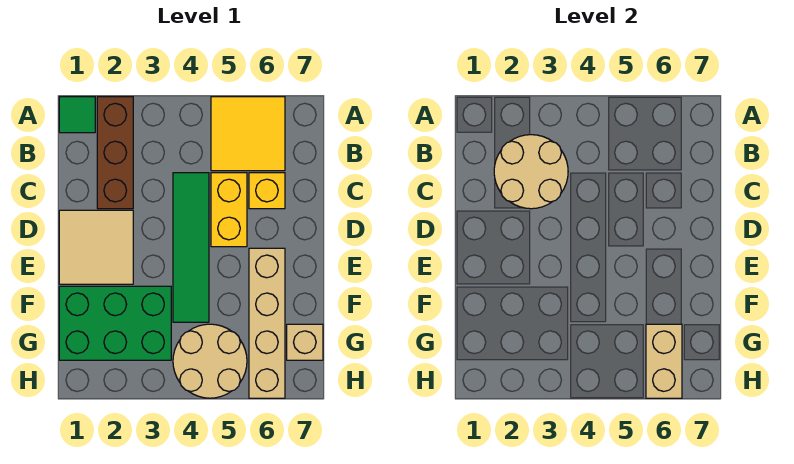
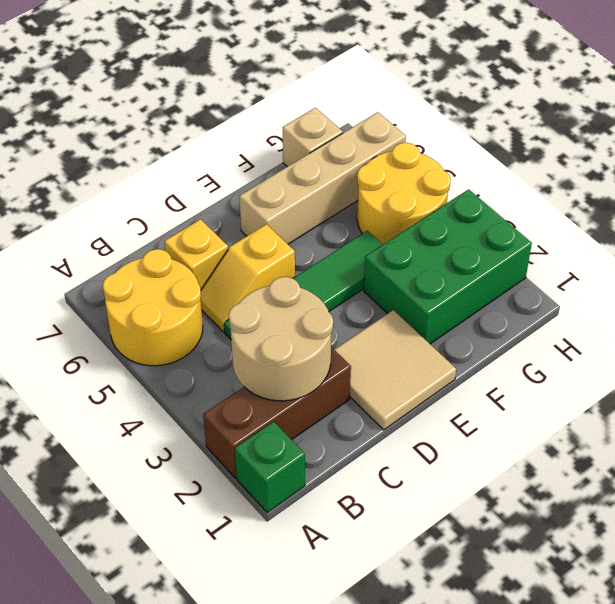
green 1x1 tile [59,97,95,133] -> green 1x1 brick [235,421,305,512]
yellow 2x2 tile [211,97,285,171] -> yellow 2x2 round brick [103,249,203,366]
yellow 1x2 brick [211,173,247,247] -> yellow 1x2 slope [201,224,295,332]
green 2x3 brick [59,286,171,360] -> green 2x3 brick turned to [364,189,532,344]
tan 2x2 round brick [173,324,247,398] -> yellow 2x2 round brick [357,143,451,244]
tan 1x2 brick [646,324,682,398] -> none

